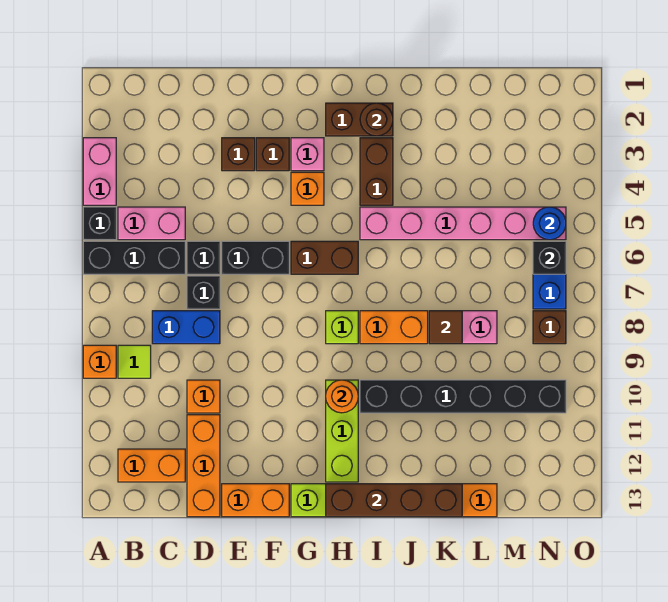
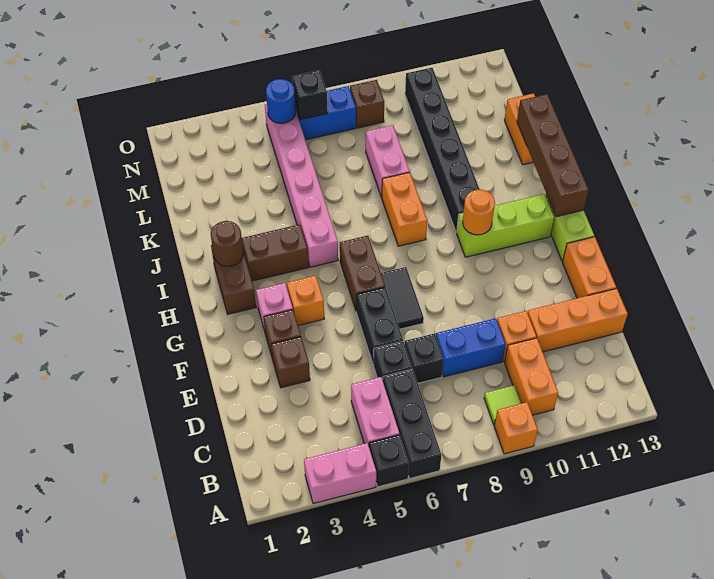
orange 1x2 brick [118,449,185,482] -> orange 1x2 brick moved to [505,338,558,415]
blue 1x2 brick [152,311,220,344] -> blue 1x2 brick turned to [436,318,506,377]
none -> black 1x2 tile [381,267,424,329]
lime 1x1 brick [326,311,358,344] -> none
brown 1x1 tile [429,311,462,344] -> none

